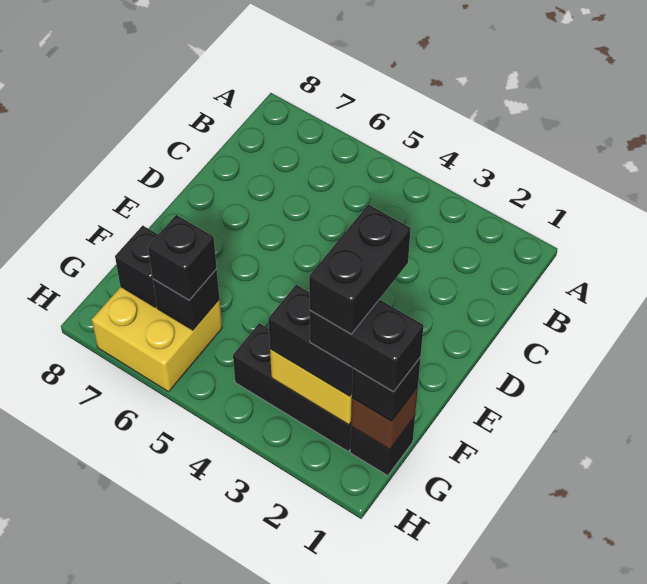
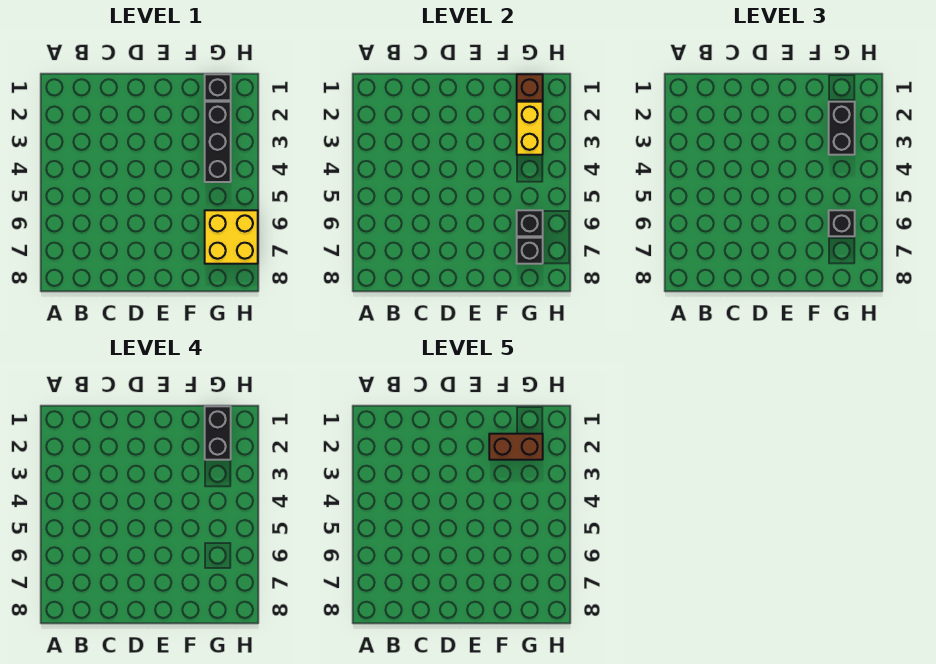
black 1x2 brick [309,204,411,334] -> brown 1x2 brick [489,434,543,460]
black 1x1 brick [352,357,421,421] -> none

